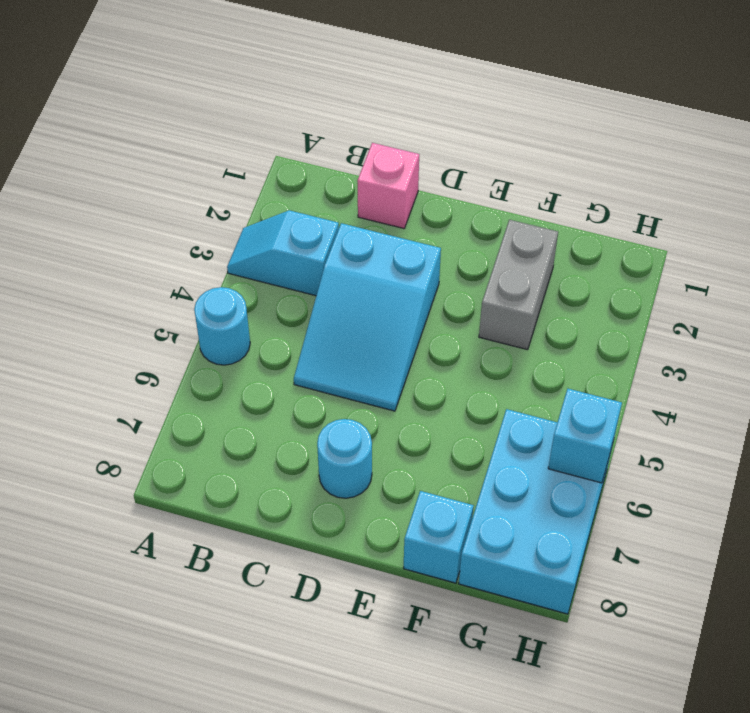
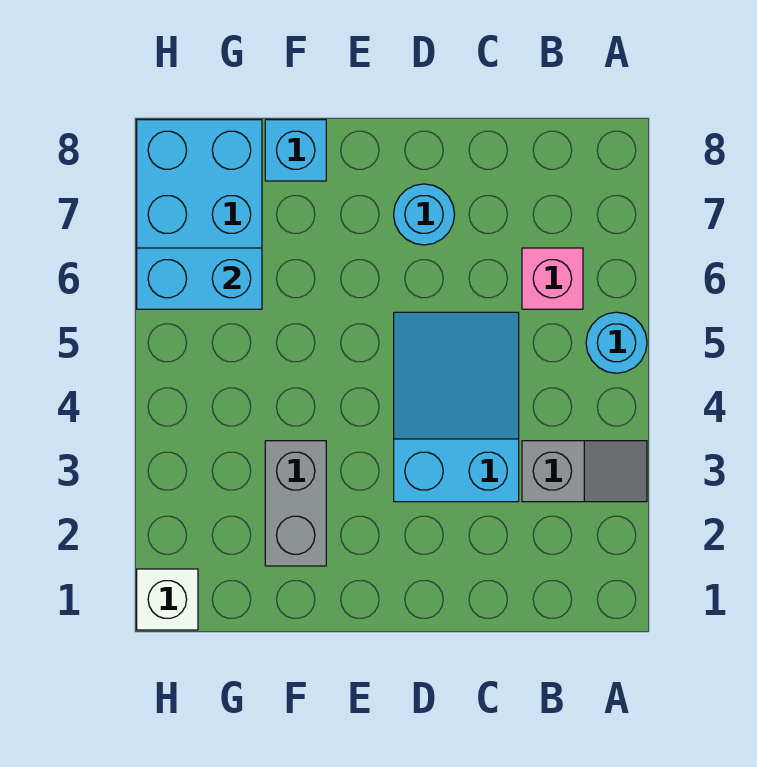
cyan 1x2 slope [227,210,339,296] -> grey 1x2 slope [522,441,647,502]
pink 1x1 brick [357,143,419,228] -> pink 1x1 brick moved to [522,248,583,309]
none -> white 1x1 brick [137,569,198,630]
cyan 1x1 brick [548,389,622,483] -> cyan 1x2 brick [137,248,262,309]

